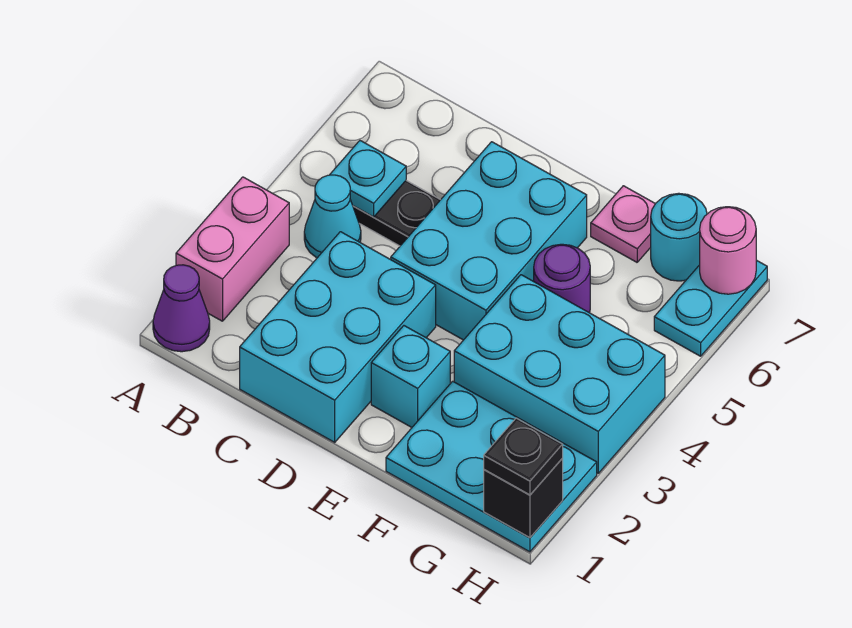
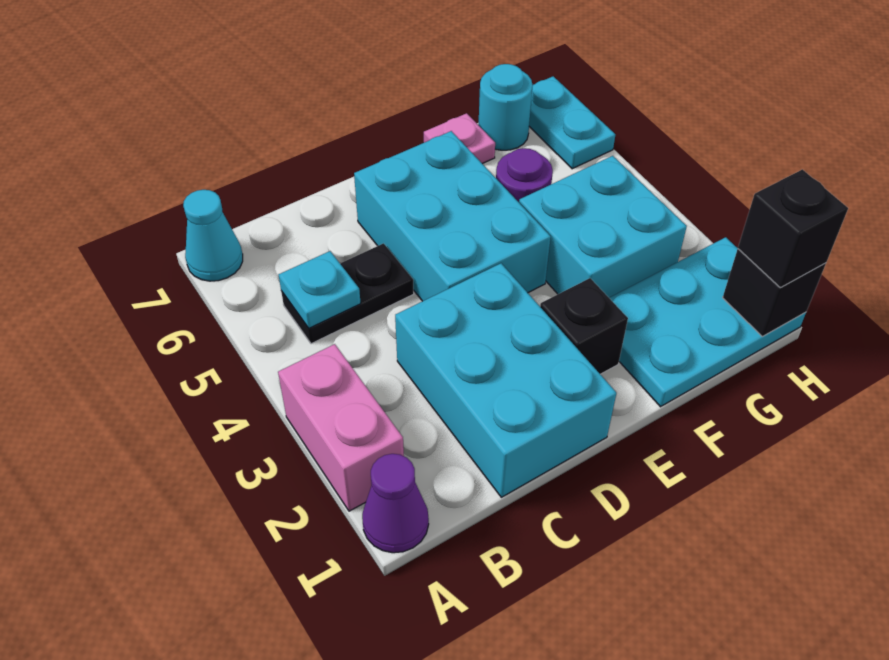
cyan 1x1 cone [304,175,361,258] -> cyan 1x1 cone moved to [183,190,243,281]
cyan 1x1 brick [371,326,450,427] -> black 1x1 brick [540,278,628,374]
cyan 2x3 brick [454,275,665,473] -> cyan 2x2 brick [519,156,687,297]
black 1x1 plate [484,418,563,495] -> black 1x1 brick [738,169,848,288]
pink 1x1 round brick [700,207,756,294] -> none

